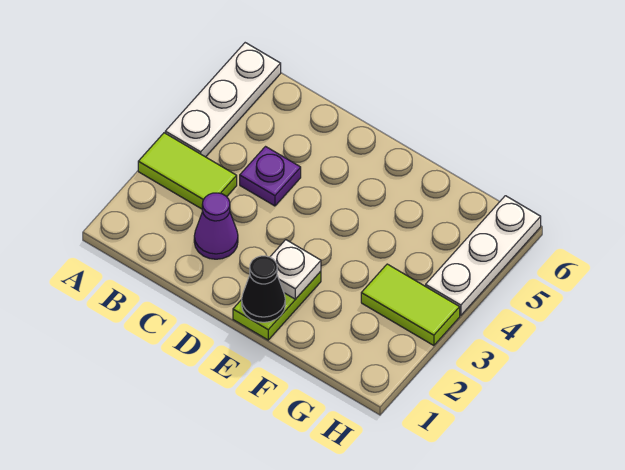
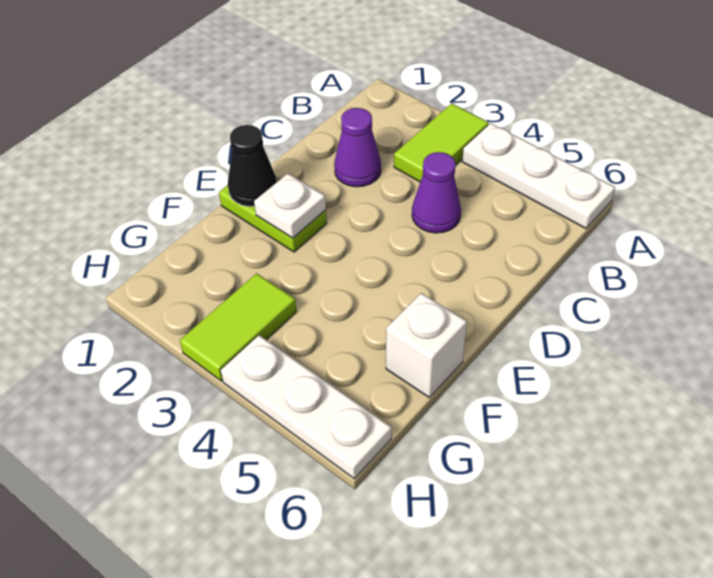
purple 1x1 plate [240,147,301,206] -> purple 1x1 cone [412,152,461,233]
none -> white 1x1 brick [386,293,467,398]

